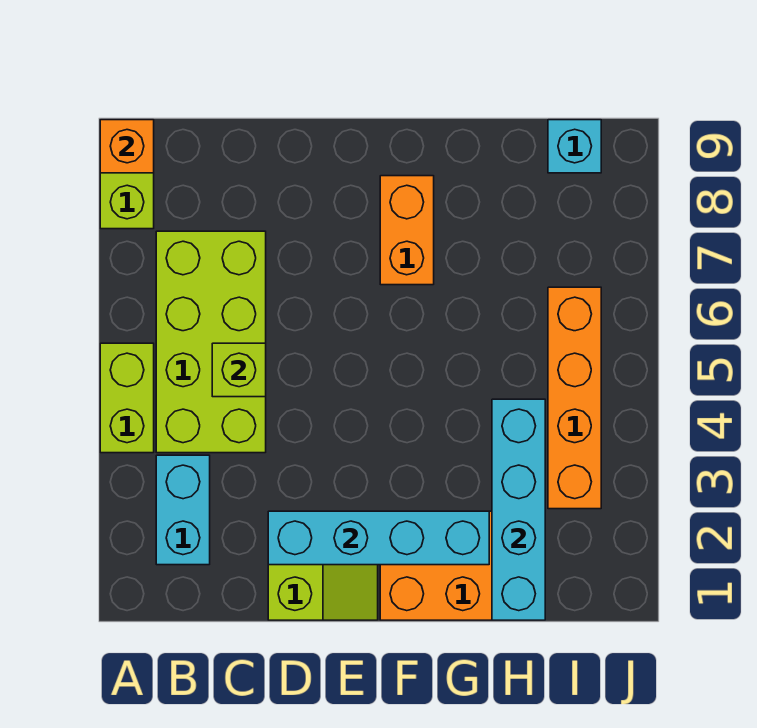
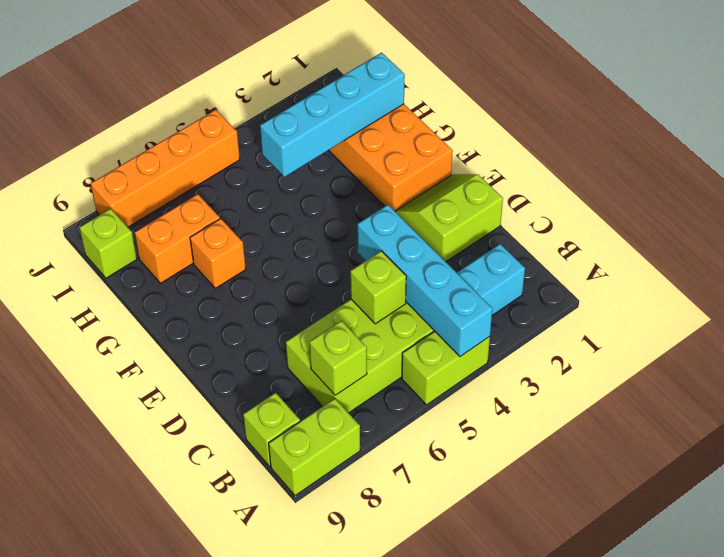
orange 1x1 brick [100,120,154,173] -> orange 1x1 brick moved to [190,219,246,288]
none -> lime 1x1 brick [309,321,367,395]
none -> lime 1x1 brick [243,393,300,466]
cyan 1x4 brick [268,511,489,565] -> cyan 1x4 brick moved to [357,205,492,357]
orange 1x2 brick [380,176,434,285] -> orange 1x2 brick moved to [135,194,220,283]
orange 1x4 brick [548,287,601,509] -> orange 1x4 brick moved to [91,110,240,227]
cyan 1x1 brick [548,120,601,173] -> lime 1x1 brick [79,209,137,278]

